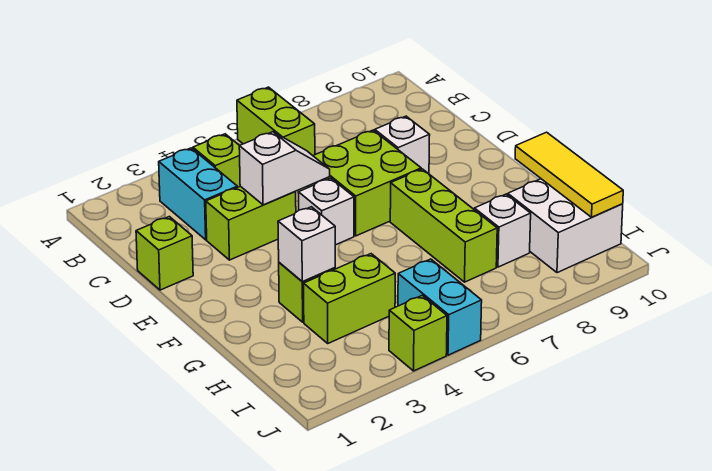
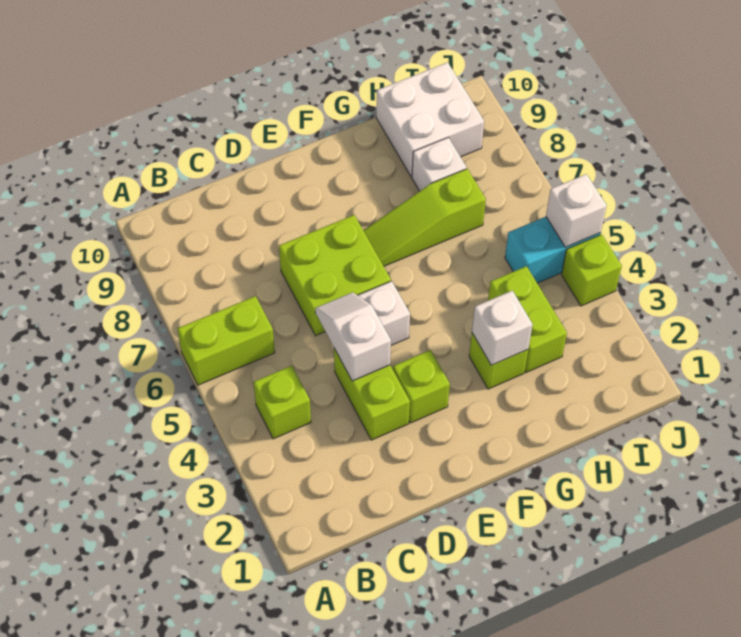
cyan 1x2 brick [159,148,237,240] -> none
lime 1x1 brick [136,217,193,290] -> lime 1x1 brick moved to [393,350,450,423]
white 1x1 brick [375,116,430,174] -> white 1x1 brick moved to [546,174,607,247]
lime 1x3 brick [390,169,497,282] -> lime 1x3 slope [363,169,486,266]
yellow 1x3 tile [515,132,623,217] -> none

